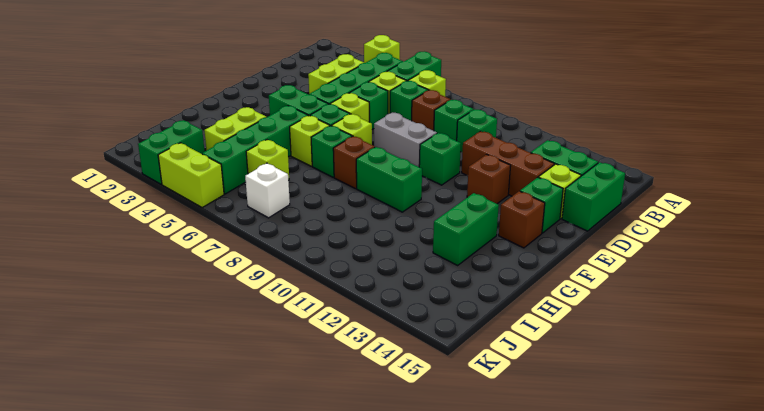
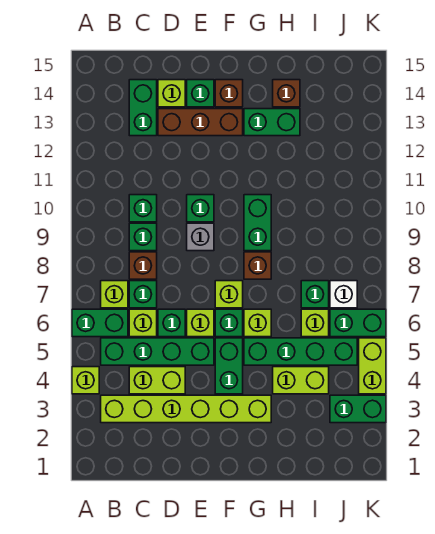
none -> lime 1x6 brick [101,395,271,423]
green 1x2 brick [562,162,625,231] -> green 1x2 brick moved to [330,309,386,337]
brown 1x3 brick [462,131,554,196] -> brown 1x3 brick turned to [158,109,243,136]
grey 1x2 brick [374,112,437,167] -> grey 1x1 brick [187,223,214,251]
brown 1x1 brick [467,155,511,204] -> brown 1x1 brick moved to [273,80,300,107]
green 1x1 brick [311,126,352,177] -> green 1x1 brick moved to [301,281,329,308]

